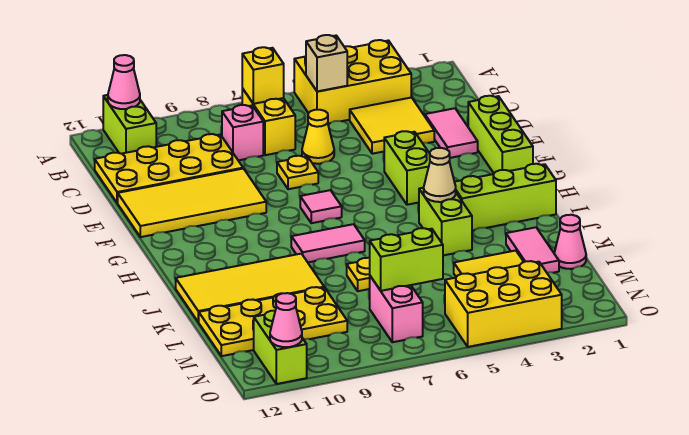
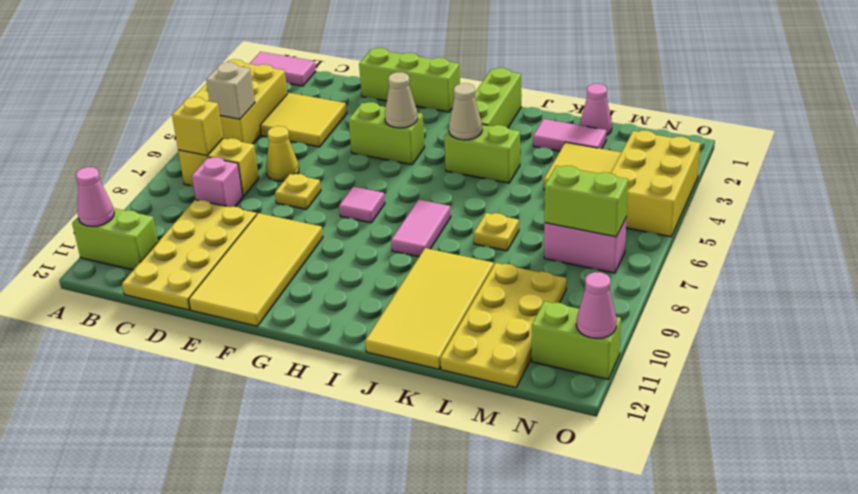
pink 1x2 tile [425,108,478,158] -> pink 1x2 tile moved to [249,52,316,86]
none -> tan 1x1 cone [385,72,418,128]
lime 1x2 brick [370,228,443,291] -> lime 1x2 brick turned to [544,166,628,237]

